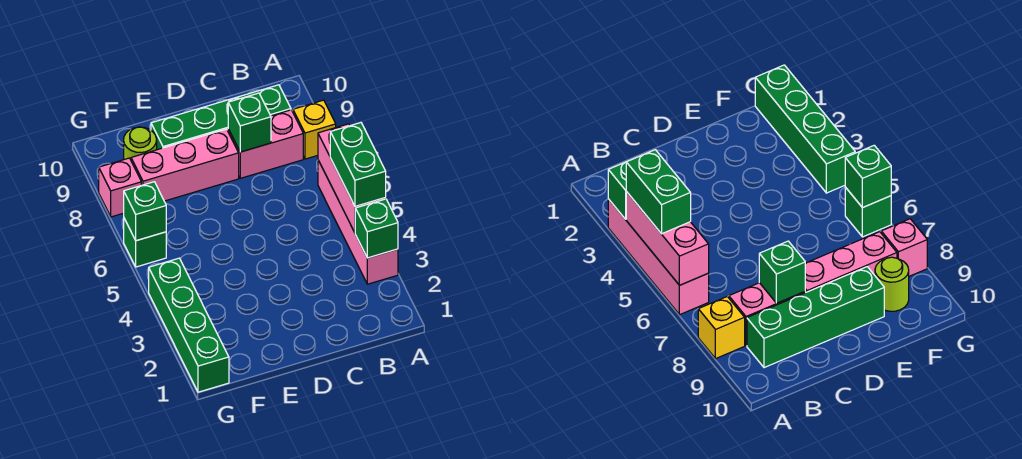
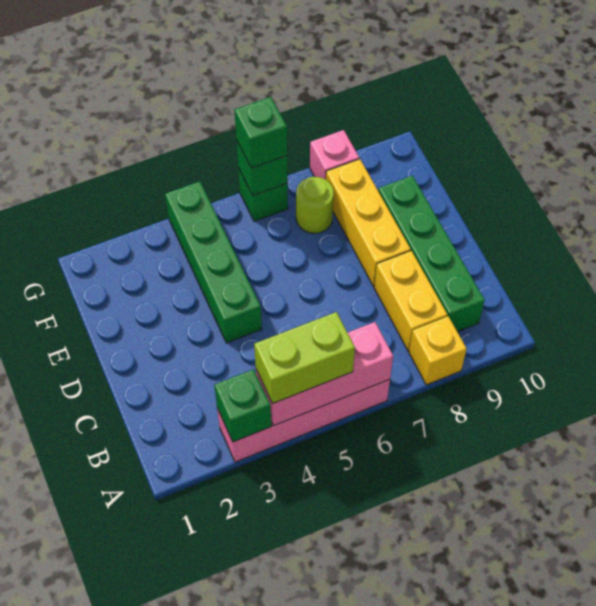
green 1x2 brick [330,123,386,206] -> lime 1x2 brick [254,312,355,404]
pink 1x2 brick [228,110,303,178] -> yellow 1x2 brick [374,251,447,351]
green 1x1 brick [228,93,271,152] -> green 1x1 brick moved to [235,97,287,168]
pink 1x3 brick [131,129,239,201] -> yellow 1x3 brick [326,159,411,286]
lime 1x1 round brick [124,127,157,160] -> lime 1x1 round brick moved to [296,177,334,233]
green 1x4 brick [149,258,229,392] -> green 1x4 brick turned to [165,181,262,343]

